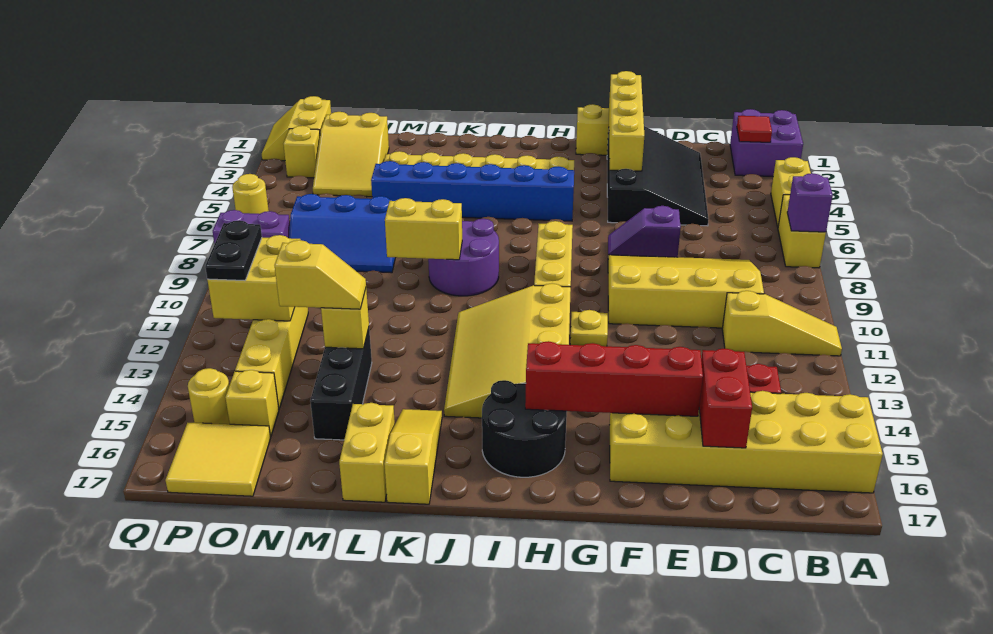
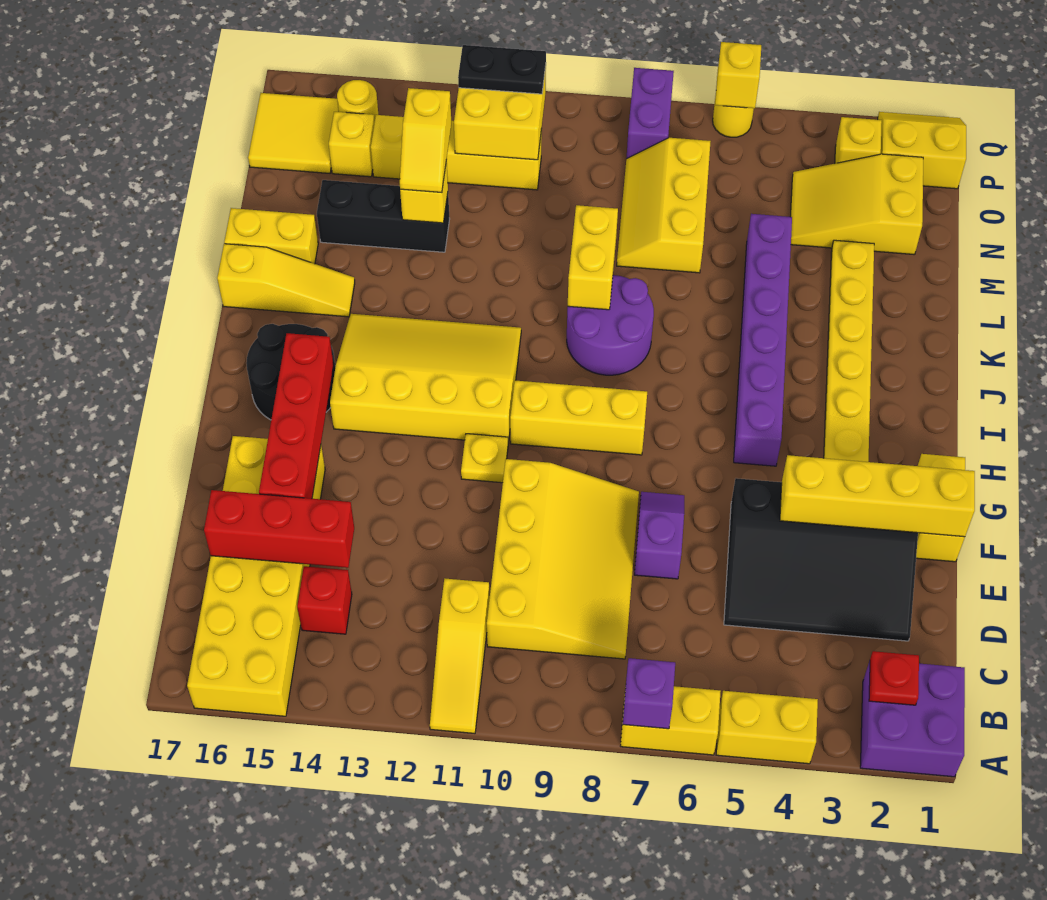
red 1x1 tile [737,116,772,142] -> red 1x1 plate [869,651,919,705]
red 1x2 brick [699,348,752,448] -> red 1x3 brick [204,490,354,568]
blue 1x6 brick [371,161,574,221] -> purple 1x6 brick [734,214,792,466]
blue 2x3 slope [289,194,396,273] -> yellow 2x3 slope [617,138,711,273]
none -> yellow 1x1 brick [715,42,761,108]

